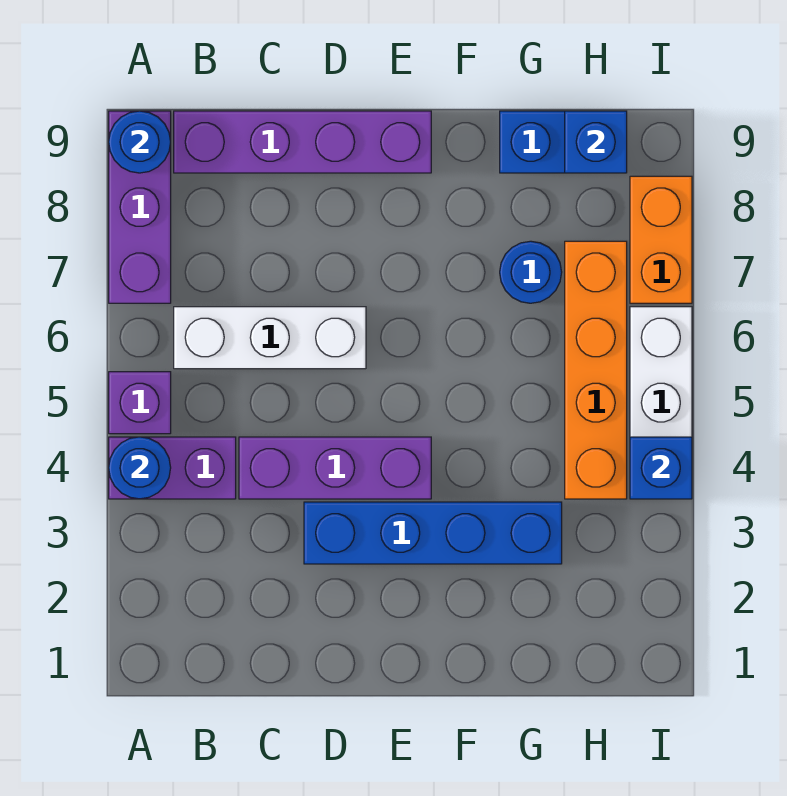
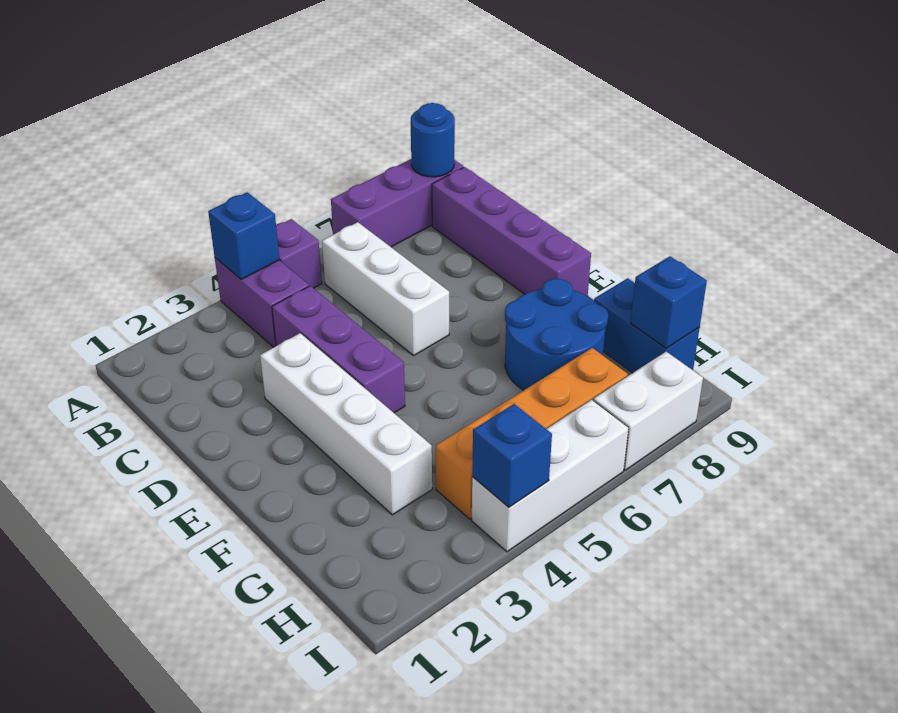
blue 1x1 round brick [109,437,171,499] -> blue 1x1 brick [208,192,279,279]
blue 1x4 brick [304,502,562,564] -> white 1x4 brick [260,333,432,515]
blue 1x1 round brick [500,241,562,303] -> blue 2x2 round brick [505,279,608,390]
orange 1x2 brick [630,176,692,303] -> white 1x2 brick [593,352,703,470]

